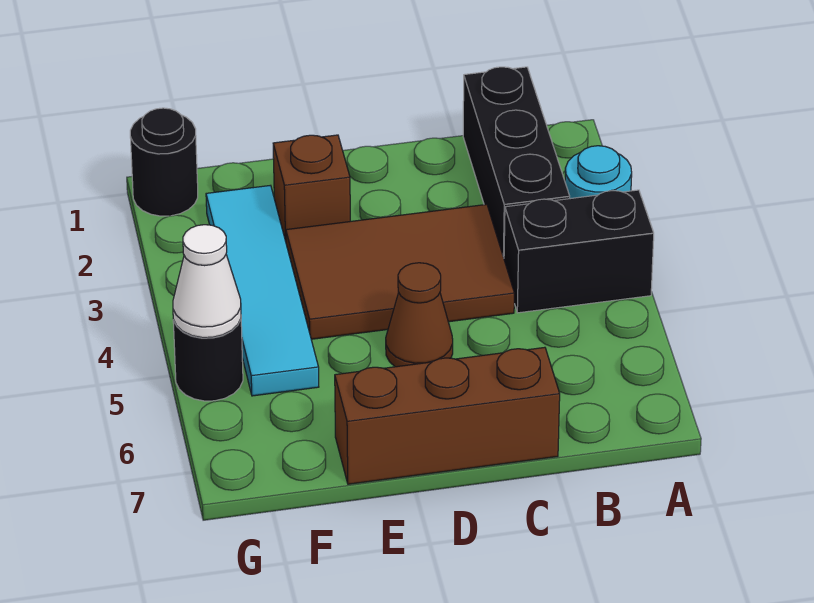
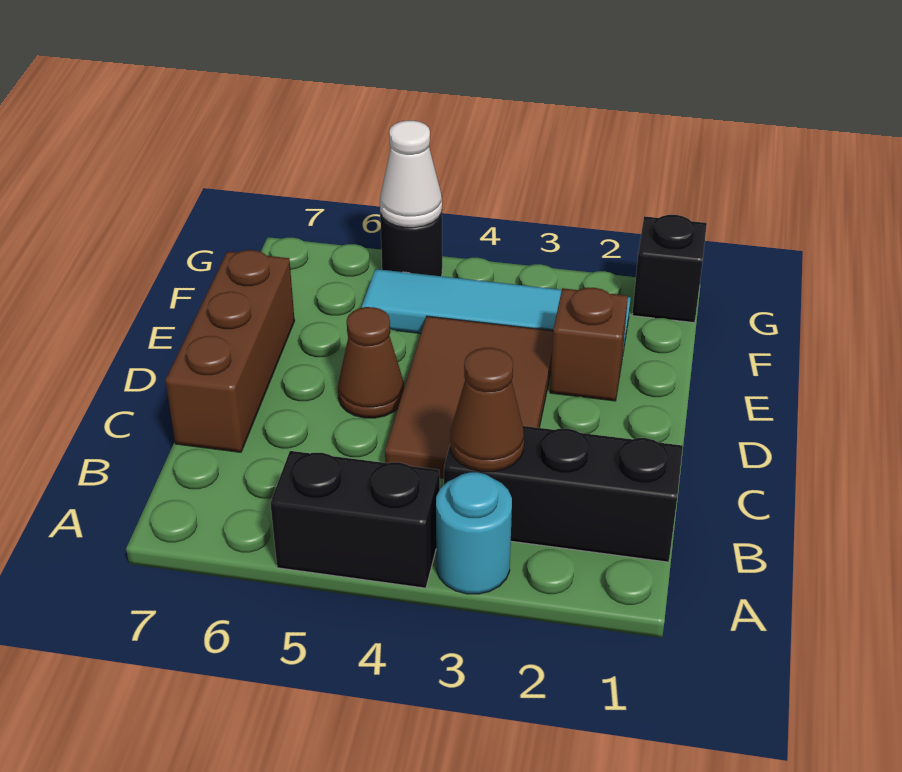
black 1x2 brick [504,190,654,313] -> black 1x2 brick turned to [270,451,440,588]
none -> brown 1x1 cone [450,348,524,472]
black 1x1 round brick [130,108,198,216] -> black 1x1 brick [632,215,707,323]

